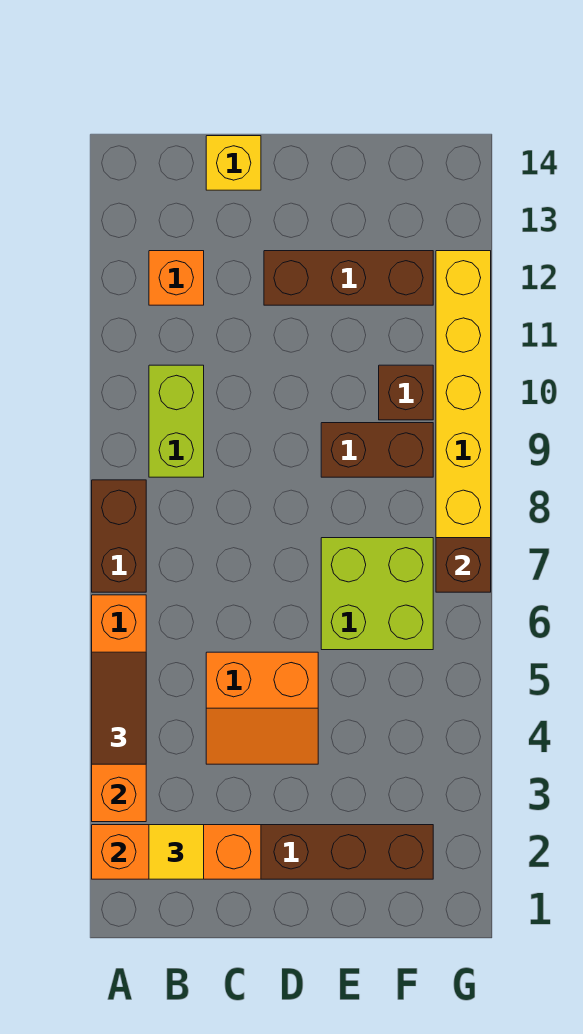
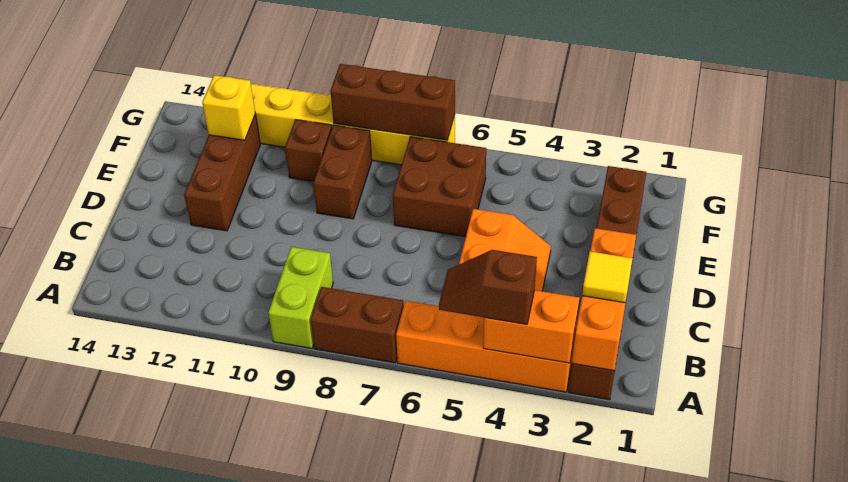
brown 1x2 tile [92,652,146,764] -> brown 1x2 slope [439,250,537,324]
lime 1x2 brick [149,365,204,477] -> lime 1x2 brick turned to [268,247,333,348]
orange 1x1 brick [149,251,204,305] -> none
yellow 1x1 brick [206,136,261,190] -> yellow 1x1 brick moved to [202,75,255,140]
lime 2x2 brick [321,538,433,650] -> brown 2x2 brick [393,137,486,237]
brown 1x1 brick [436,538,491,592] -> brown 1x3 brick [330,64,455,140]

